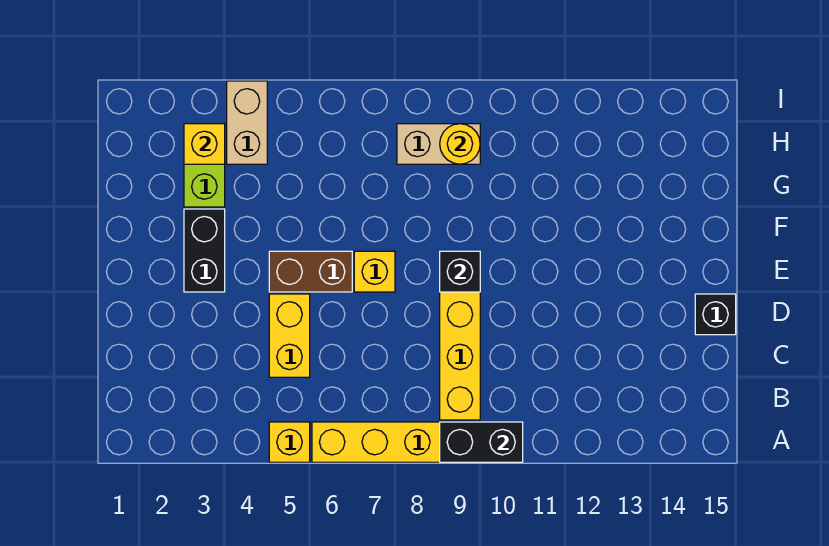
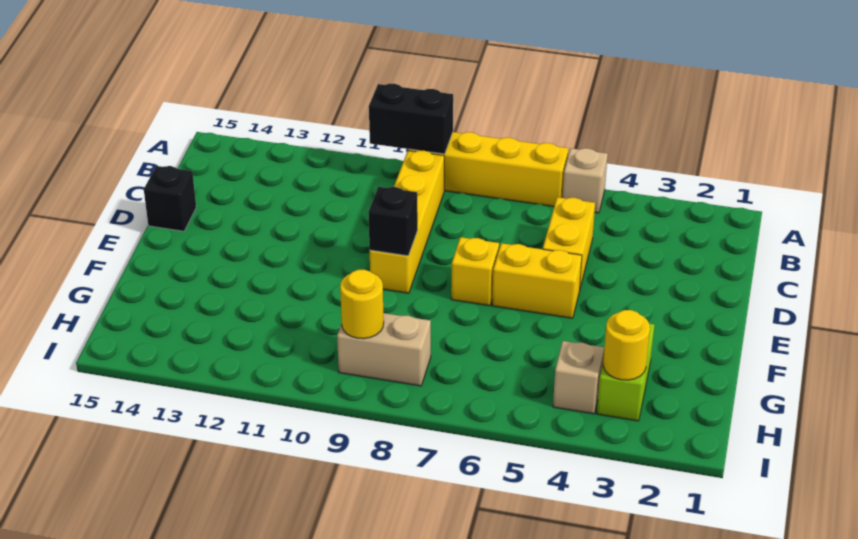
yellow 1x1 brick [269,422,310,462] -> tan 1x1 brick [563,148,608,213]
black 1x2 brick [184,209,225,292] -> none
brown 1x2 brick [269,251,352,292] -> yellow 1x2 brick [492,243,582,318]
yellow 1x1 brick [184,124,225,164] -> yellow 1x1 round brick [603,310,650,380]
tan 1x2 brick [227,81,267,164] -> tan 1x1 brick [553,341,604,414]

